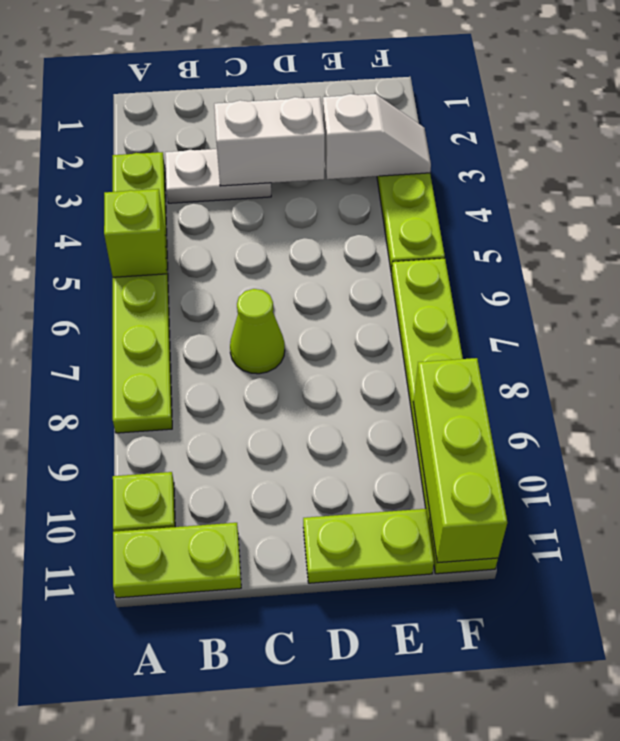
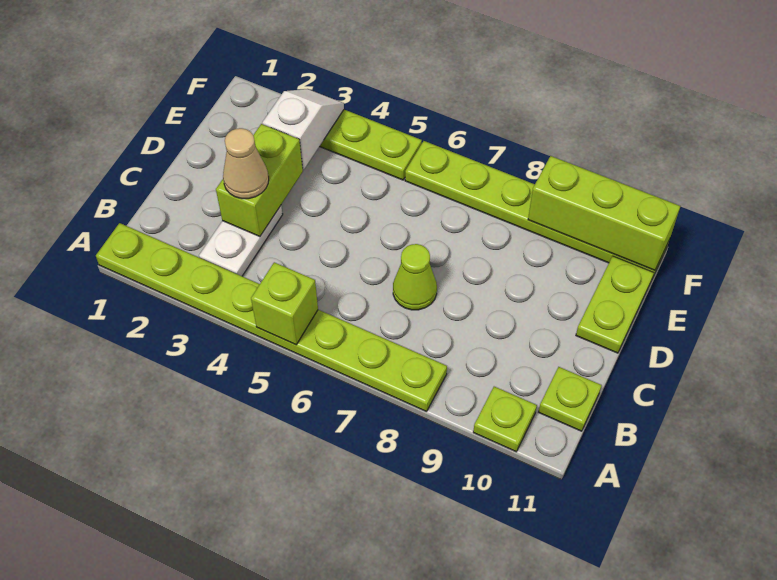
lime 1x6 plate [113,152,172,433] -> lime 1x8 plate [96,223,447,412]
lime 1x2 plate [113,523,241,598] -> lime 1x1 plate [539,367,602,431]
white 1x2 brick [214,97,325,186] -> lime 1x2 brick [216,124,303,237]
none -> tan 1x1 cone [223,128,269,199]

